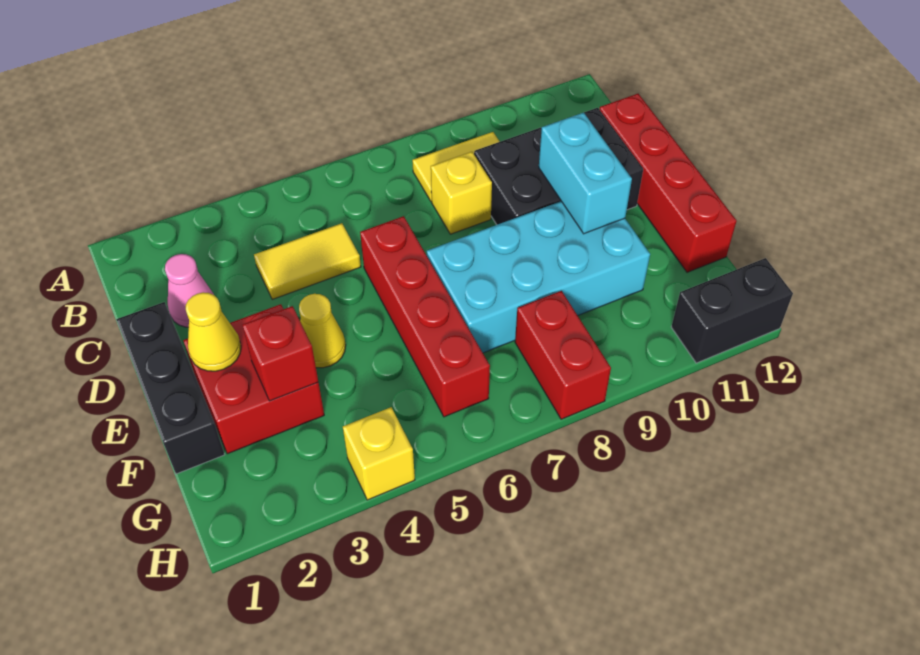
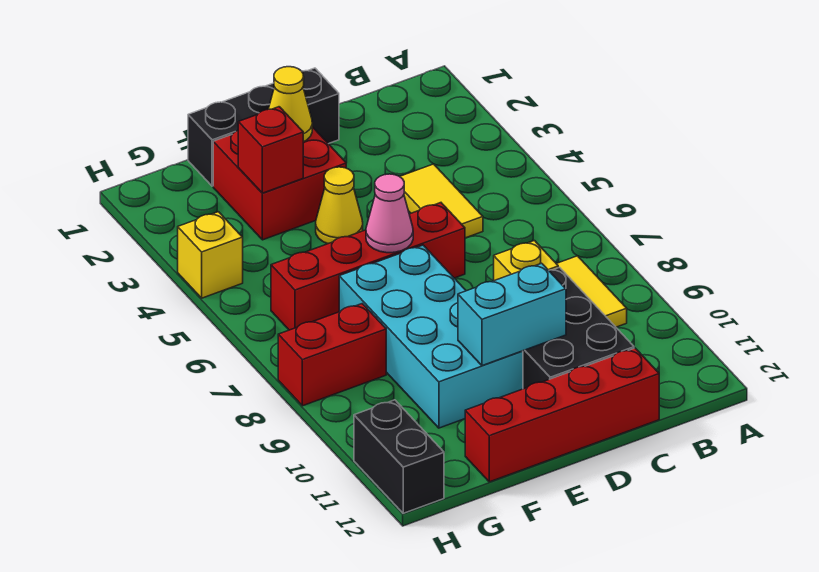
pink 1x1 cone [165,254,214,327] -> pink 1x1 cone moved to [366,174,413,253]

